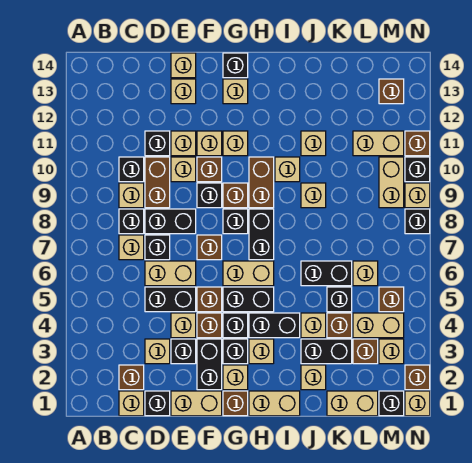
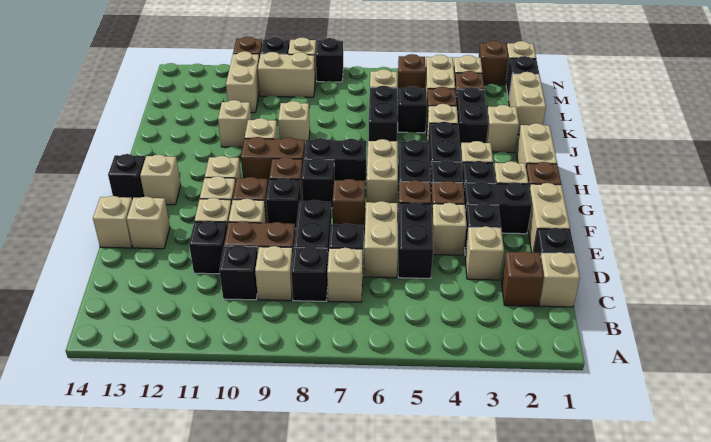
brown 1x1 brick [379,79,404,104] -> none

